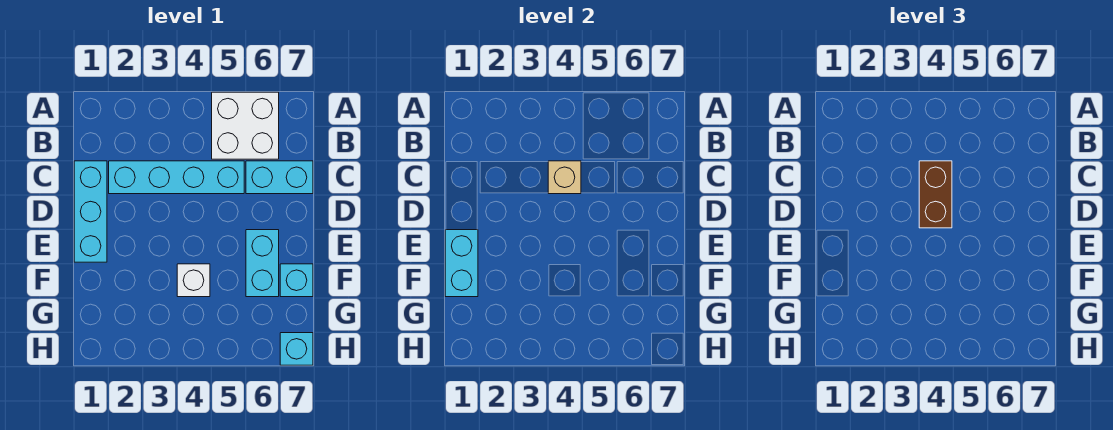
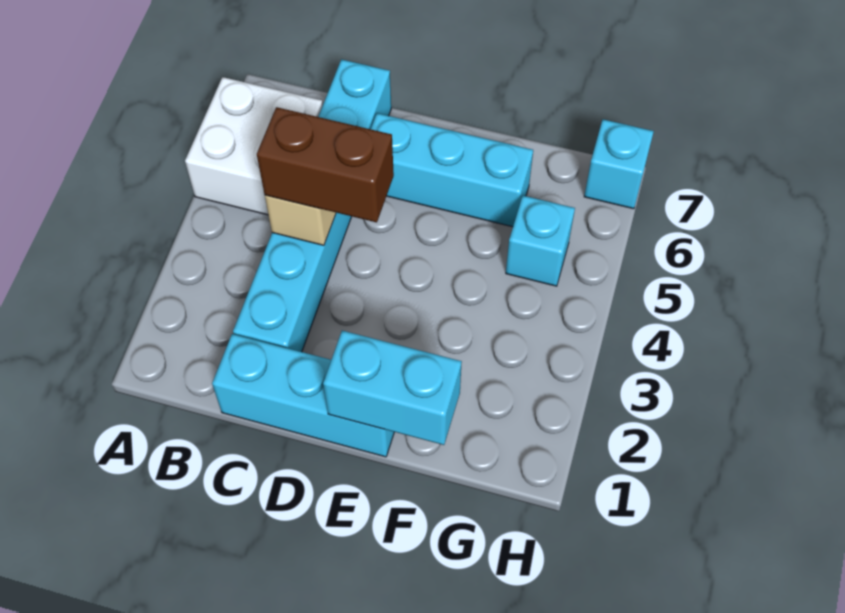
cyan 1x2 brick [246,230,279,297] -> cyan 1x3 brick [371,113,533,227]
white 1x1 brick [177,264,210,297] -> none
cyan 1x1 brick [280,264,313,297] -> cyan 1x1 brick moved to [506,196,575,286]

